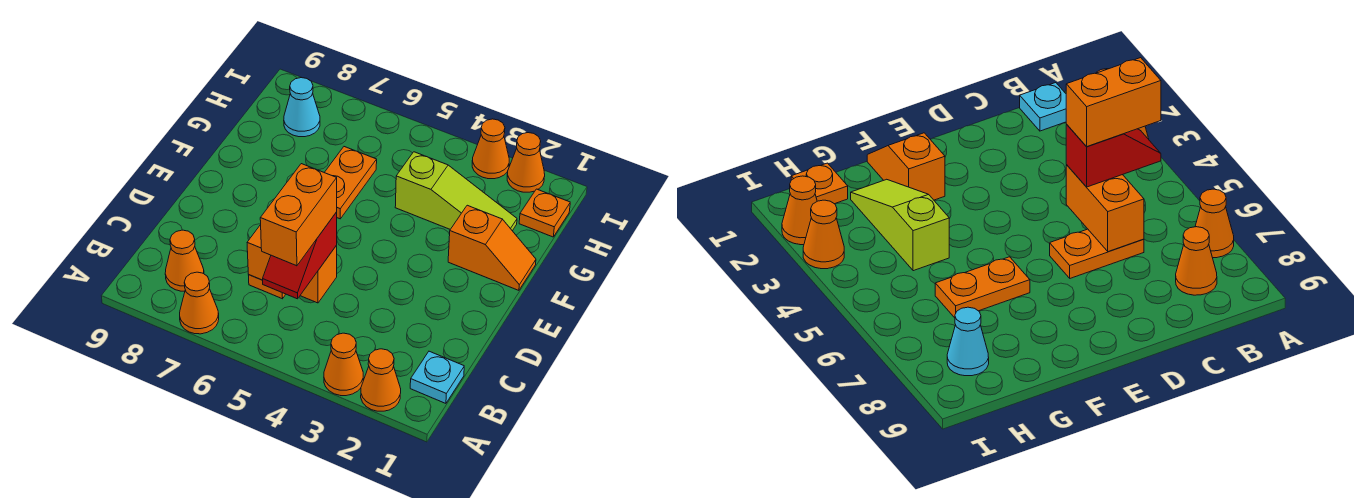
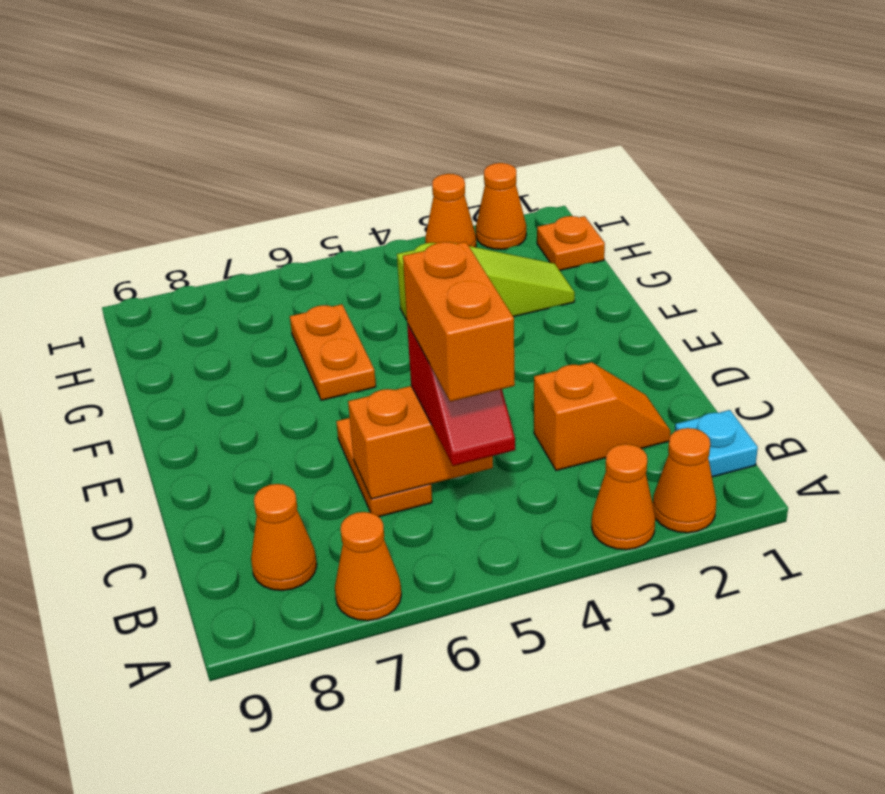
orange 1x2 slope [448,205,536,290] -> orange 1x2 slope moved to [534,362,671,471]
cyan 1x1 cone [284,78,320,137] -> none

